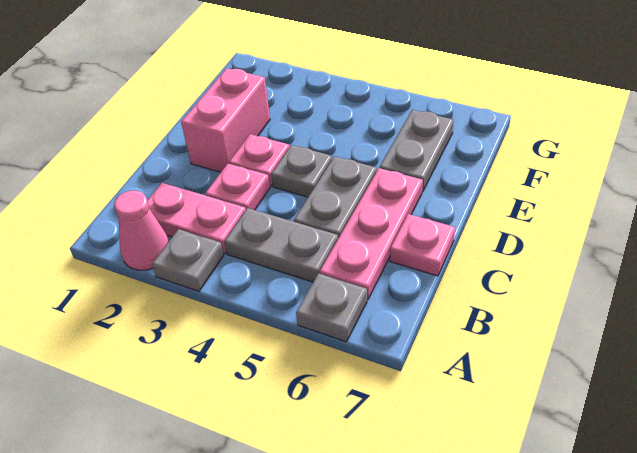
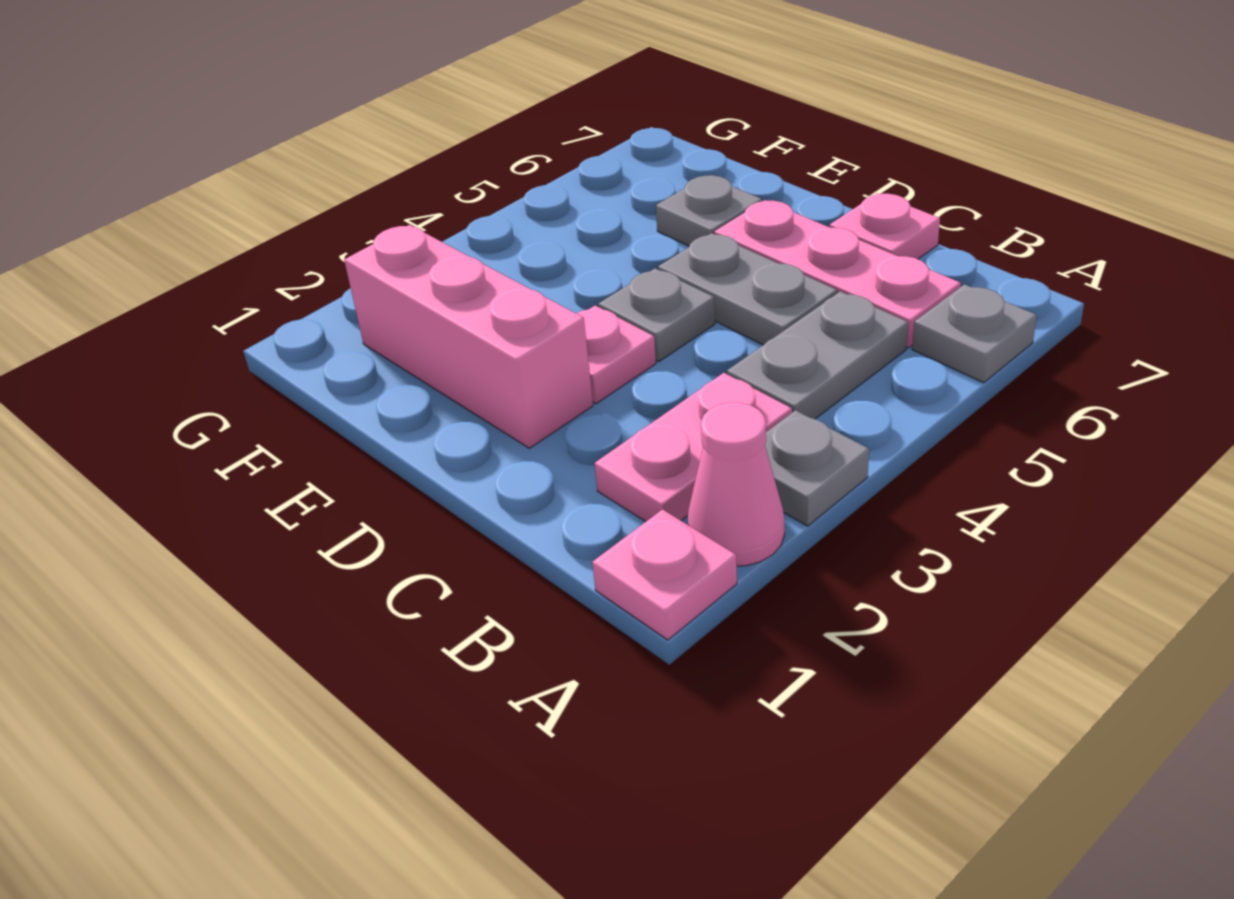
pink 1x1 plate [205,164,270,210] -> pink 1x1 plate moved to [592,509,737,640]
pink 1x2 brick [181,68,270,172] -> pink 1x3 brick [344,225,593,448]
grey 1x2 plate [380,110,454,192] -> grey 1x1 plate [656,175,762,246]

